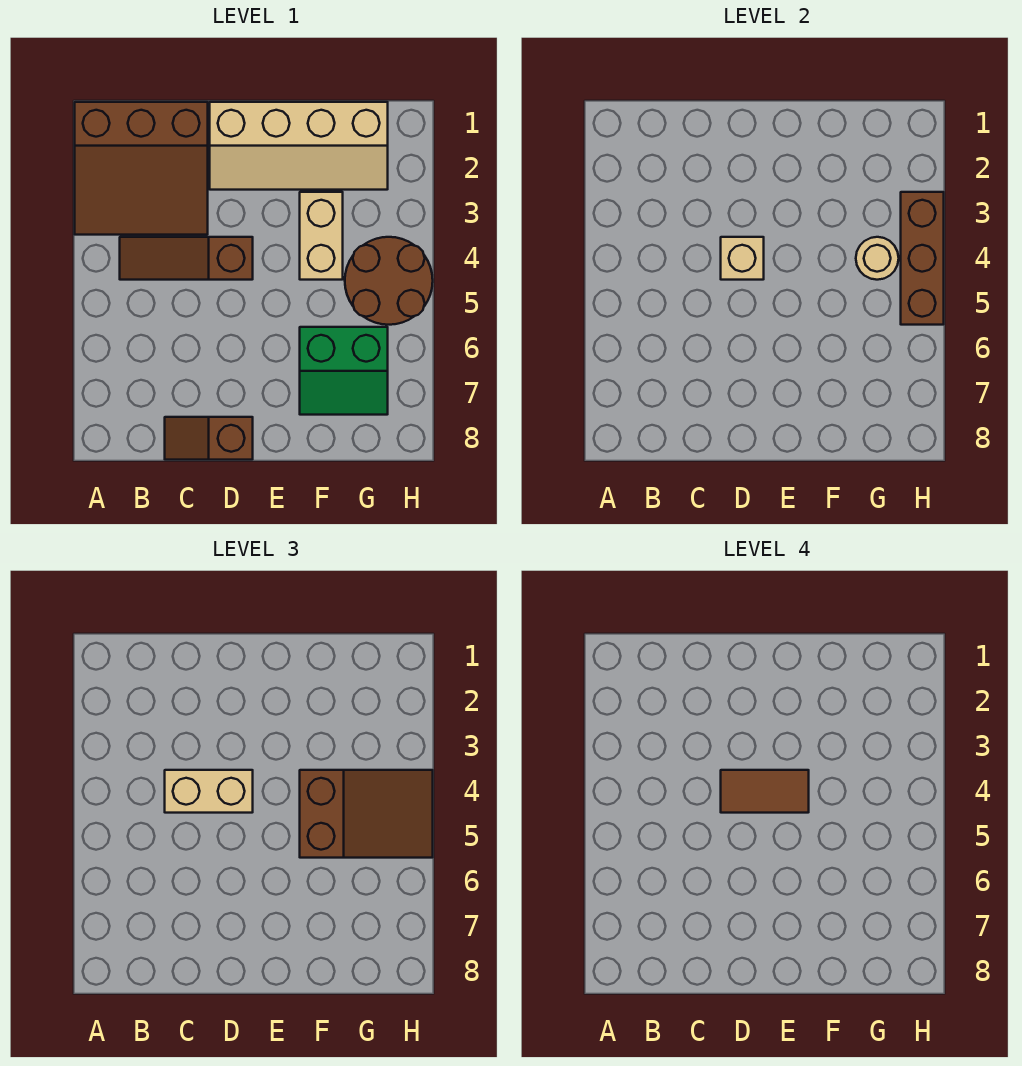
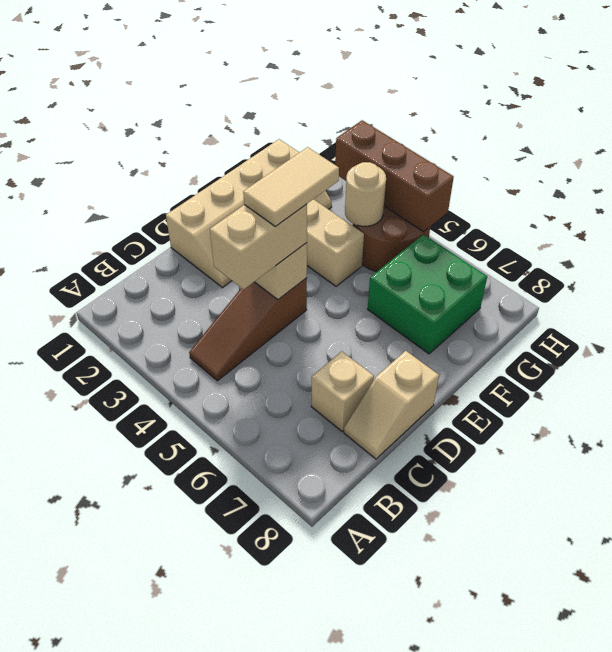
brown 3x3 slope [75,102,208,235] -> none
none -> tan 1x1 brick [311,351,374,431]
brown 1x2 slope [165,417,253,460] -> tan 1x2 slope [344,351,439,459]
brown 1x2 tile [721,770,809,813] -> tan 1x2 tile [243,147,339,227]
brown 2x3 slope [300,770,433,858] -> none
green 2x2 slope [300,327,388,415] -> green 2x2 brick [368,234,487,354]

